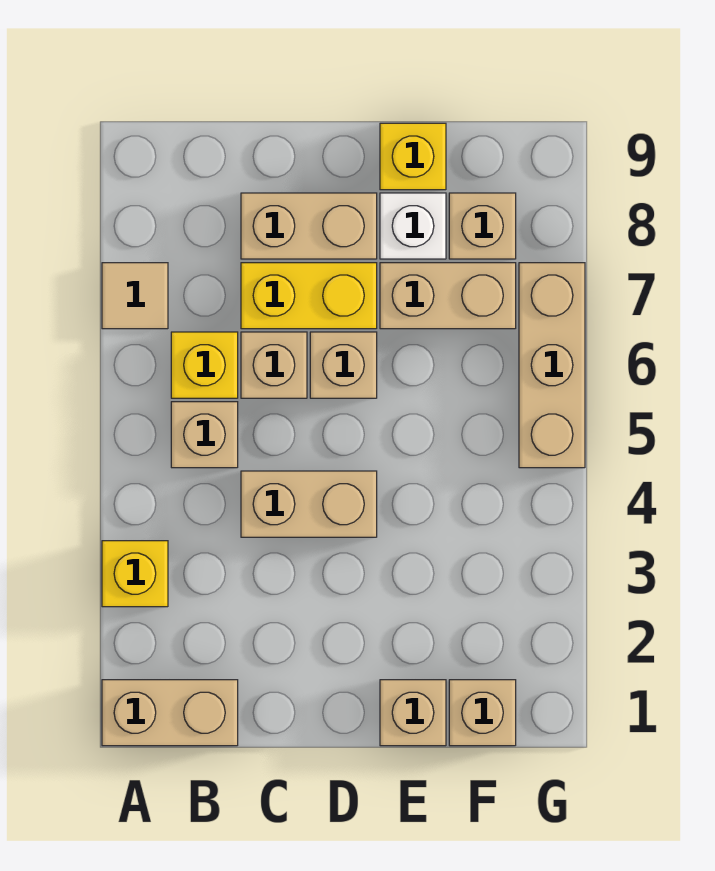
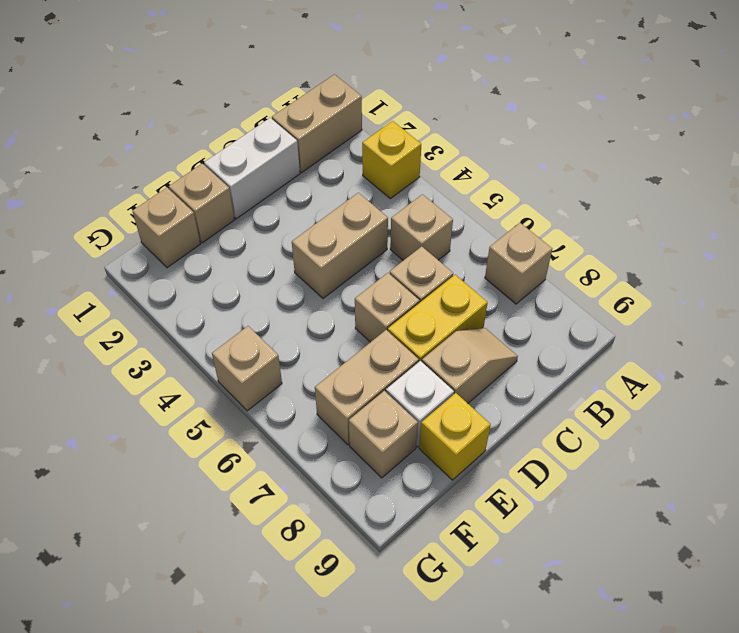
tan 1x1 tile [102,263,168,329] -> tan 1x1 brick [485,223,552,304]
yellow 1x1 brick [171,332,238,398] -> none
none -> white 1x2 brick [204,118,300,219]
tan 1x2 brick [241,193,377,259] -> tan 1x2 slope [422,328,518,403]
tan 1x3 brick [519,263,585,468] -> tan 1x1 brick [212,326,282,411]

